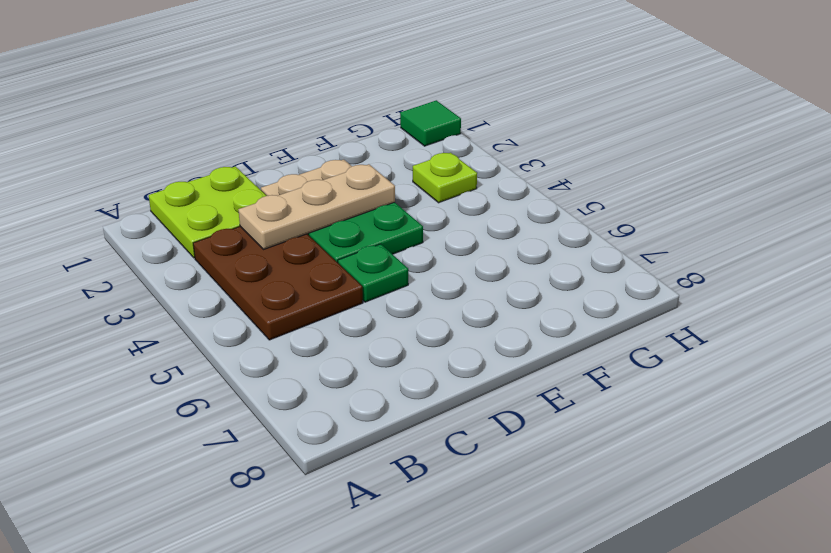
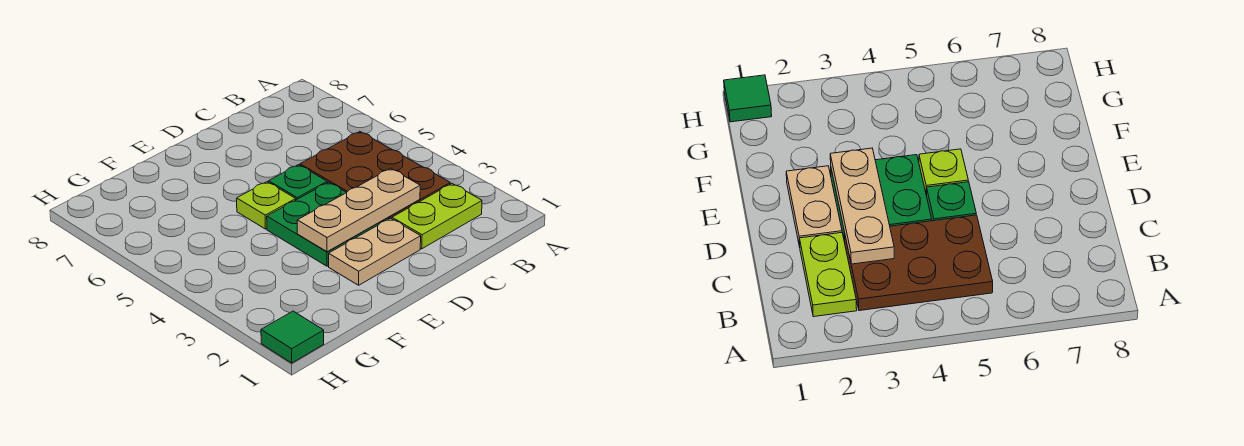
lime 2x2 plate [149,166,266,258] -> lime 1x2 plate [392,184,482,249]
lime 1x1 plate [413,153,477,203] -> lime 1x1 plate moved to [237,182,296,229]

